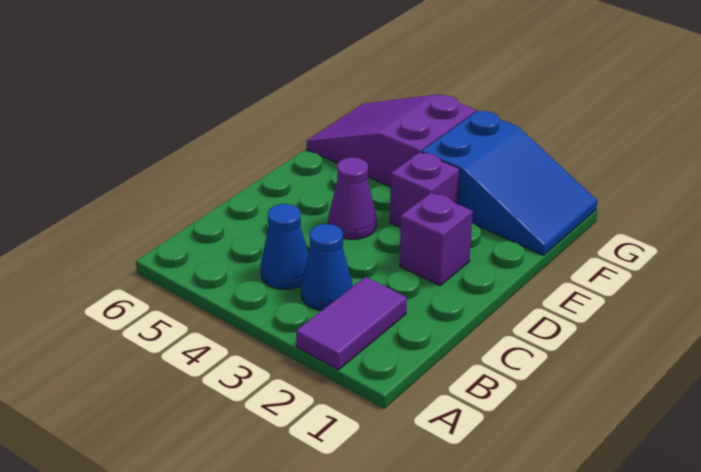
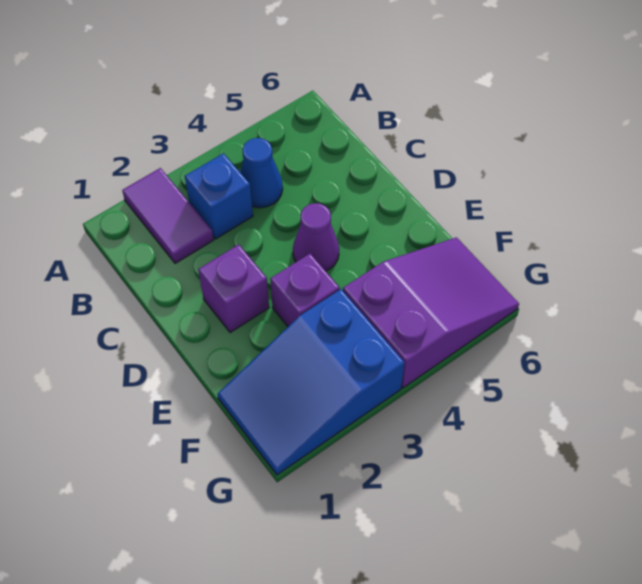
blue 1x1 cone [301,224,353,311] -> blue 1x1 brick [185,153,253,239]

